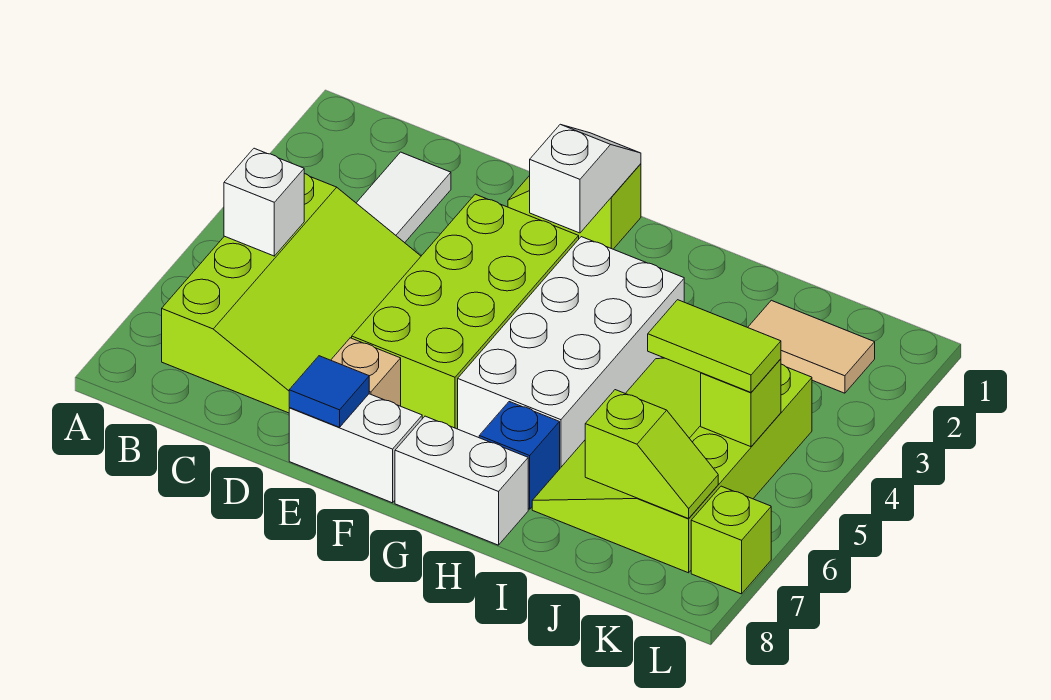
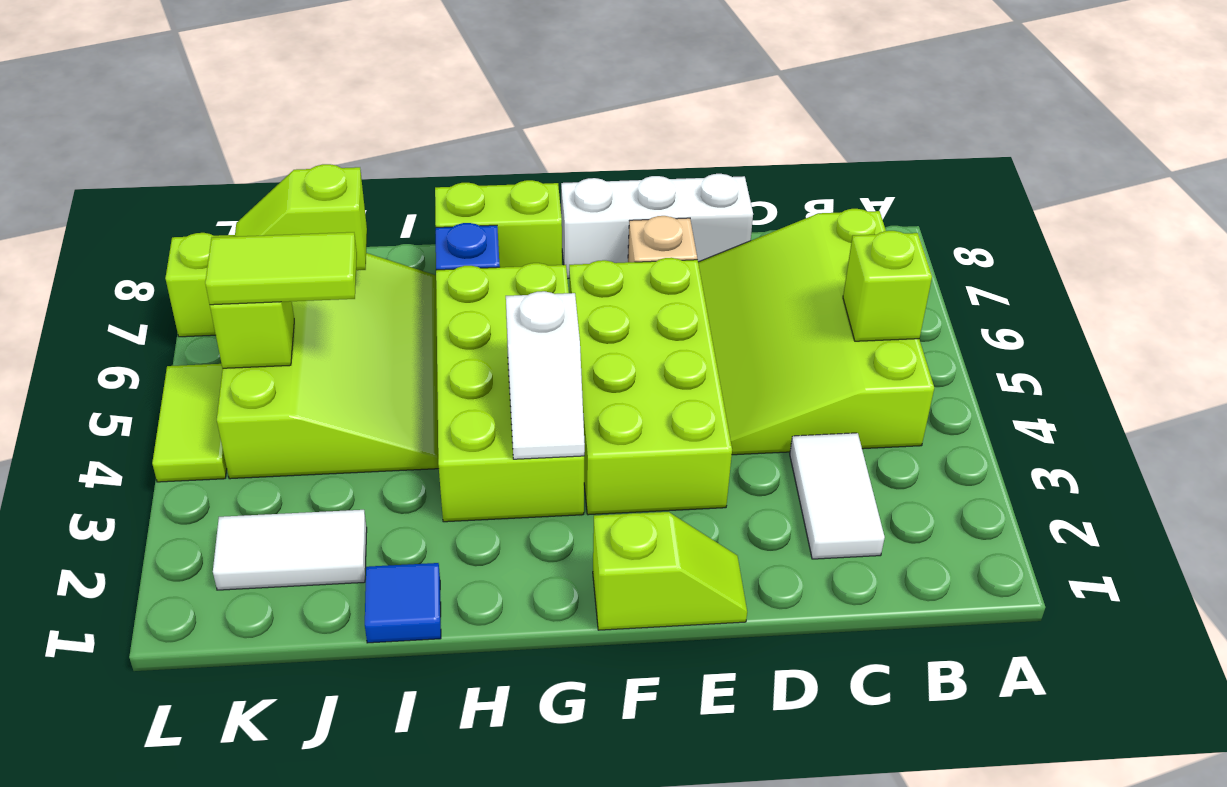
white 1x1 brick [224,148,304,256] -> lime 1x1 brick [843,231,932,341]
white 1x2 brick [289,394,422,503] -> white 1x3 brick [561,174,753,279]
blue 1x1 tile [289,356,369,427] -> blue 1x1 tile moved to [365,563,441,643]
white 1x2 slope [530,124,641,233] -> white 1x2 slope moved to [506,291,585,459]
white 2x4 brick [458,237,684,468] -> lime 2x4 brick [436,263,584,522]
white 1x2 brick [395,416,528,545] -> lime 1x2 brick [435,180,562,267]
tan 1x2 tile [748,300,875,393] -> white 1x2 tile [213,510,367,590]
none -> lime 1x2 tile [152,364,227,482]

